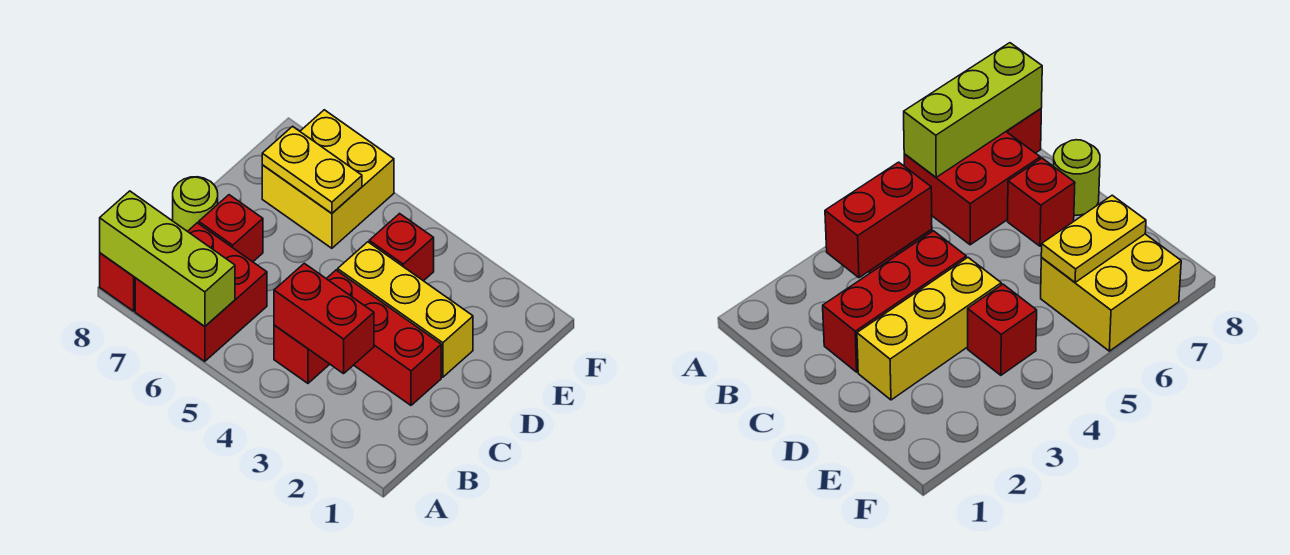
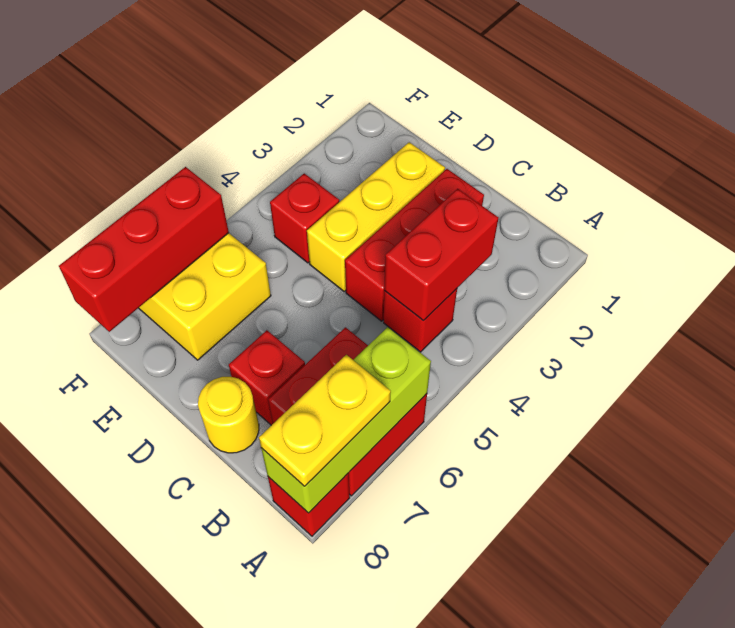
lime 1x1 round brick [173,177,218,231] -> yellow 1x1 round brick [198,377,259,453]
yellow 1x2 plate [262,126,362,213] -> yellow 1x2 plate moved to [259,355,391,486]
none -> red 1x3 brick [59,167,229,332]

